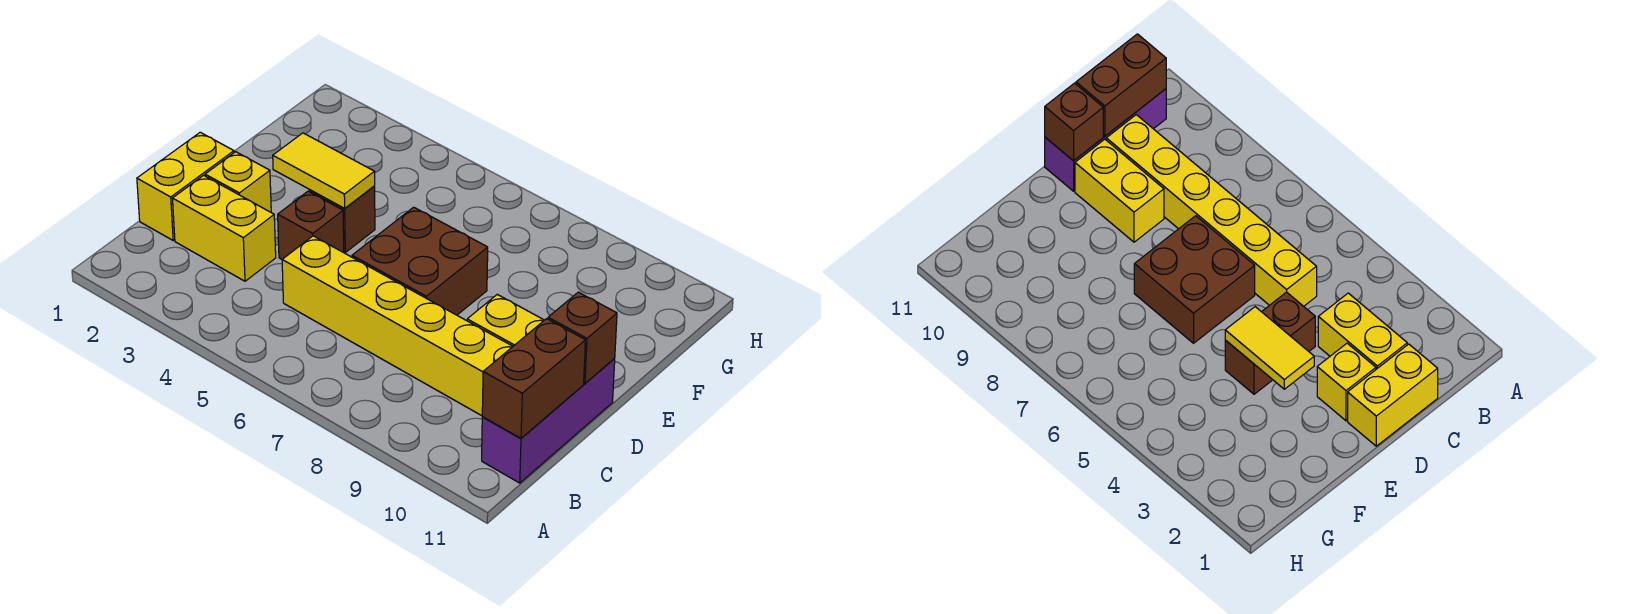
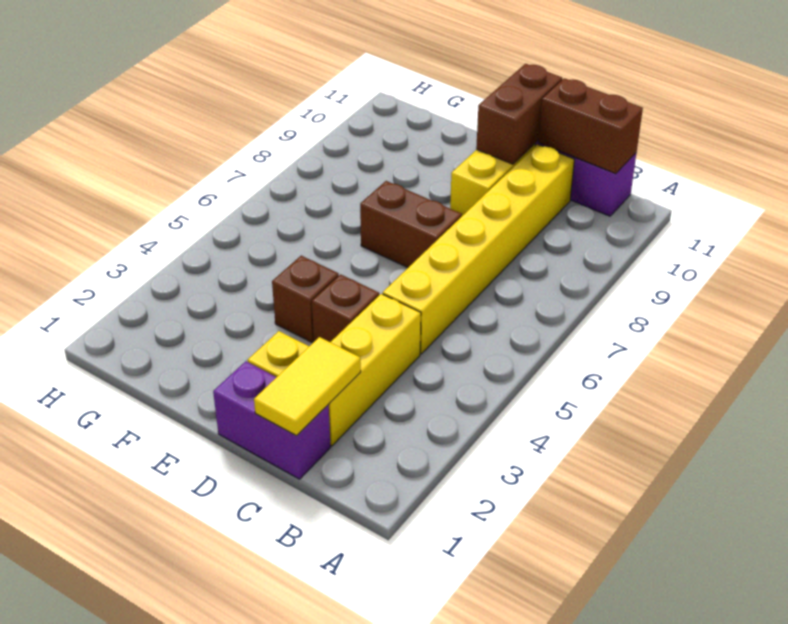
yellow 1x2 brick [137,132,234,240] -> purple 1x2 brick [213,361,331,479]
yellow 1x2 brick [172,175,276,281] -> yellow 1x3 brick [328,294,421,446]
brown 2x2 brick [352,207,488,315] -> brown 1x2 brick [360,181,462,267]
brown 1x1 brick [548,292,617,383] -> brown 1x2 brick [476,64,562,164]
yellow 1x2 tile [273,133,375,209] -> yellow 1x2 tile moved to [254,337,361,436]

